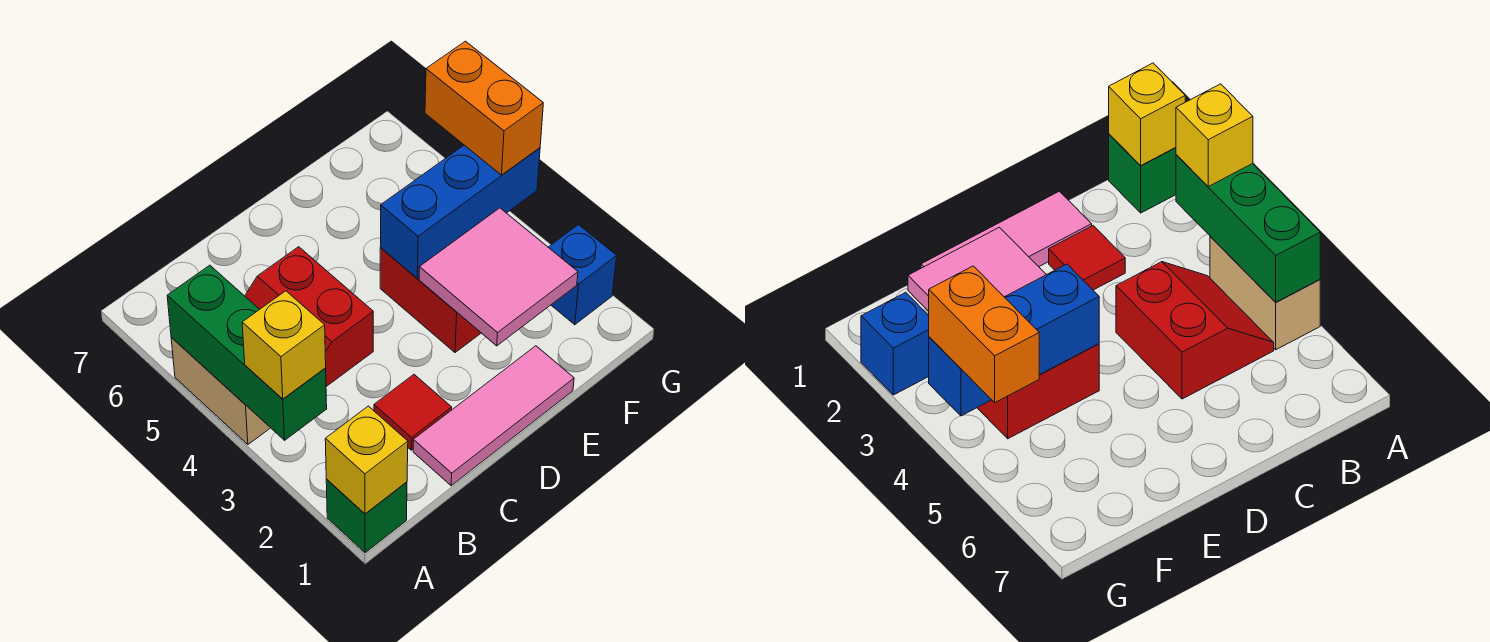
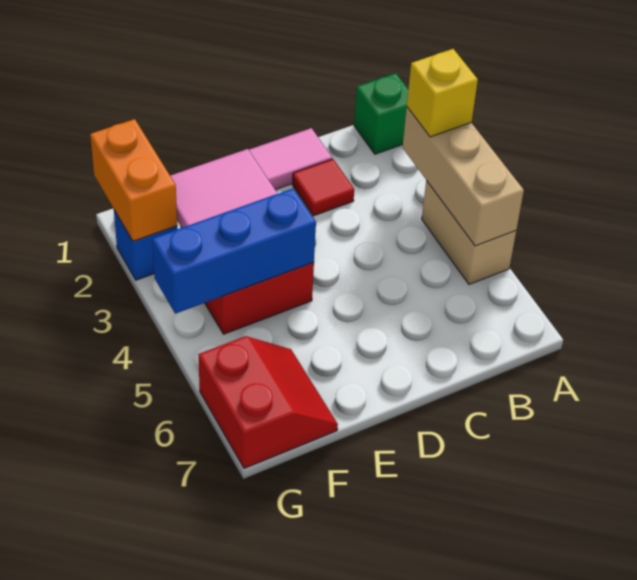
yellow 1x1 brick [325,406,408,514] -> none
green 1x3 brick [167,265,327,440] -> tan 1x3 brick [402,107,524,246]
red 2x2 slope [245,247,373,387] -> red 2x2 slope moved to [198,336,338,469]
orange 1x2 brick [425,41,543,175] -> orange 1x2 brick moved to [90,119,177,241]

